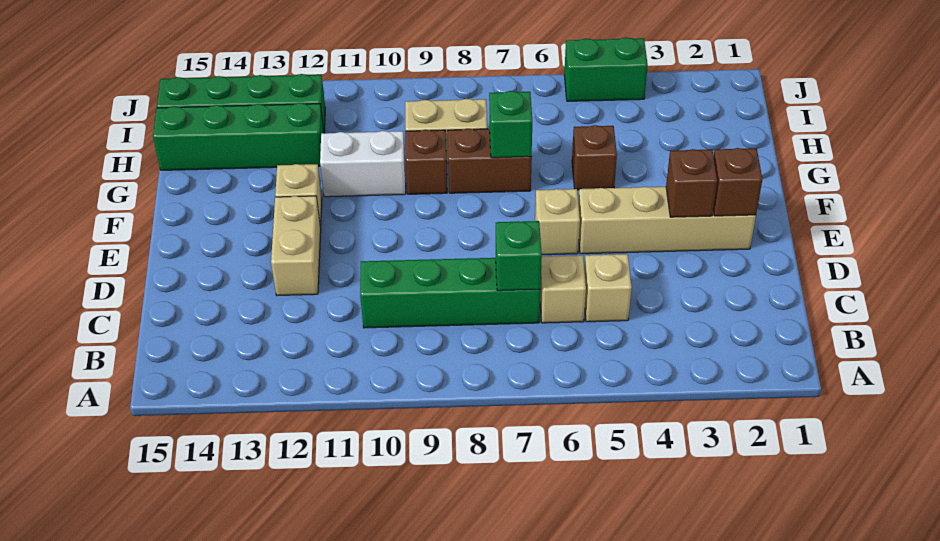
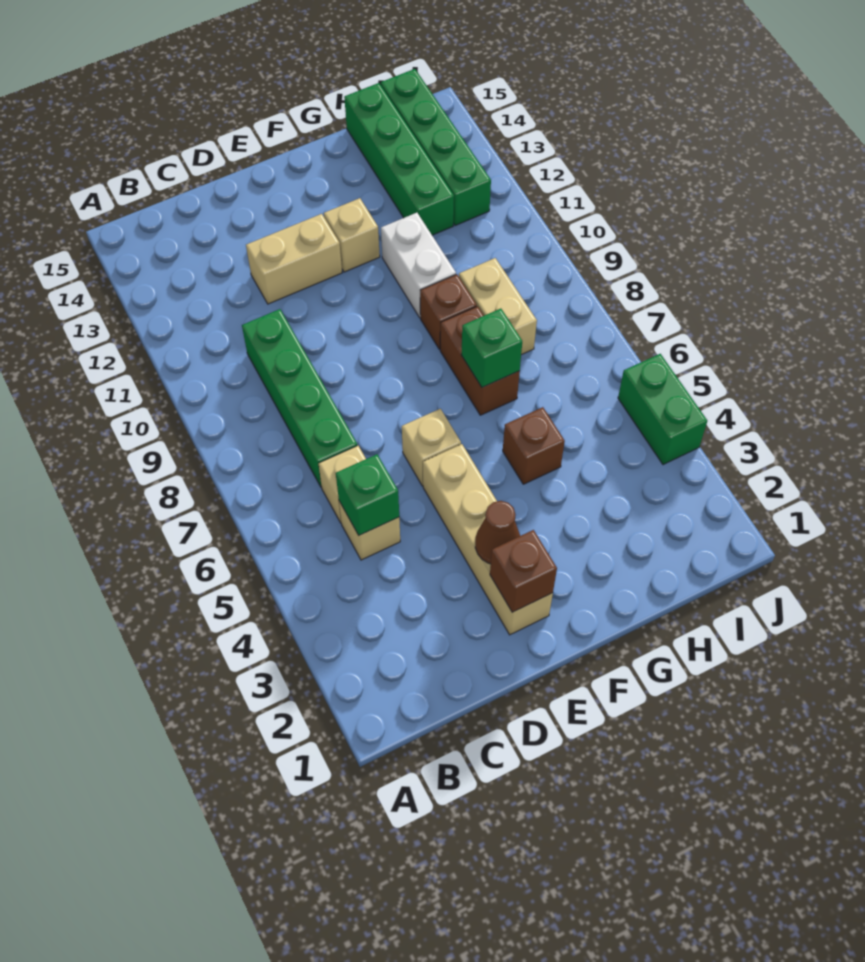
green 1x1 brick [496,221,542,291] -> green 1x1 brick moved to [336,454,399,535]
brown 1x1 brick [666,149,717,217] -> brown 1x1 cone [475,501,520,564]

